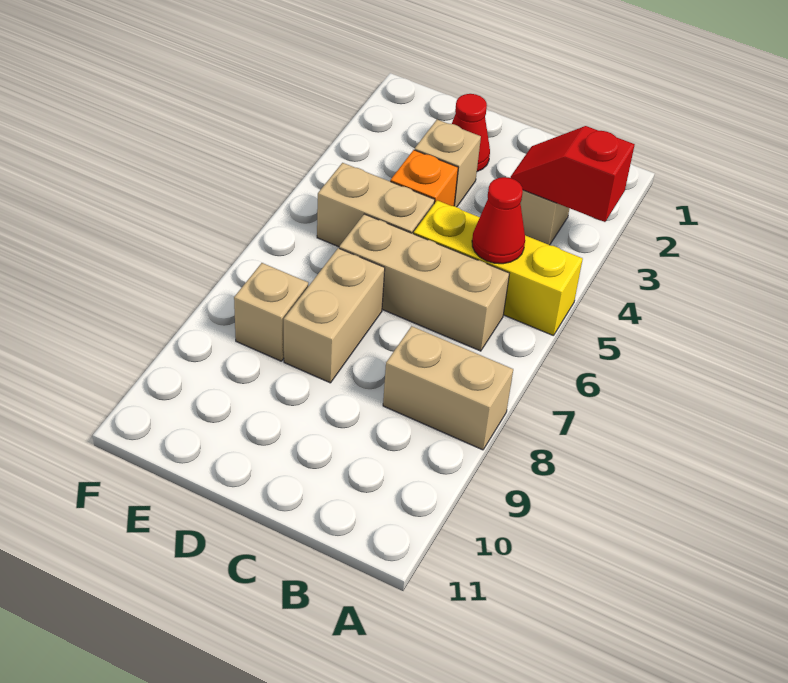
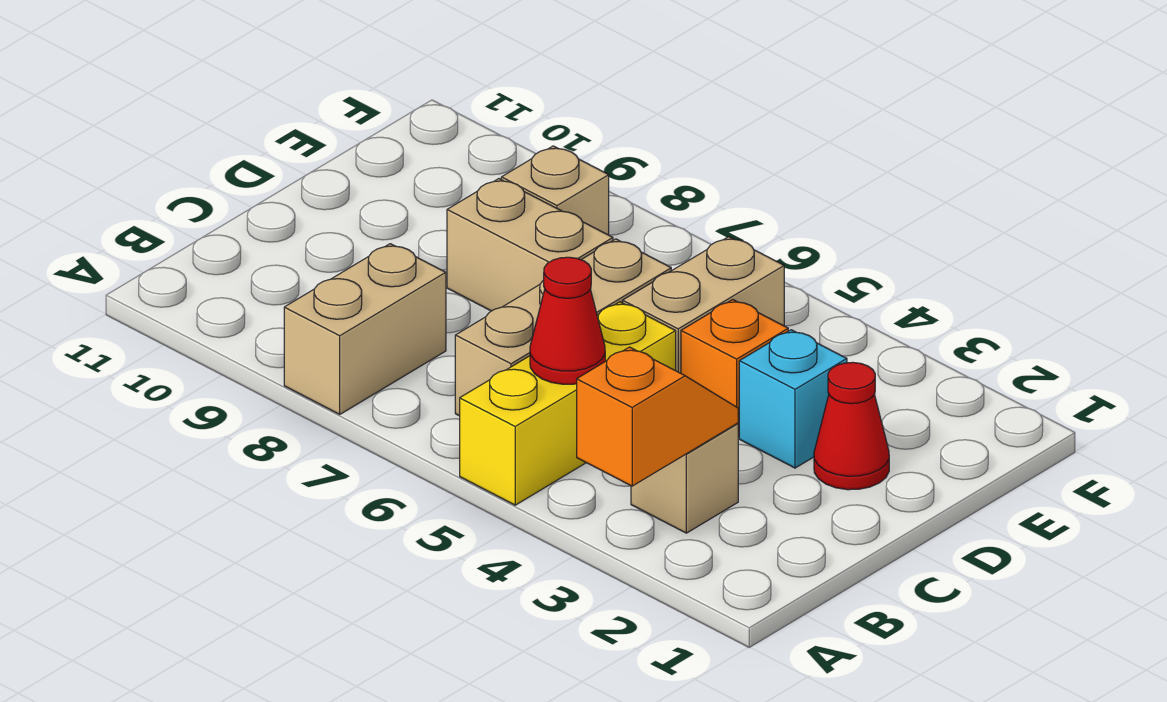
red 1x2 slope [511,126,635,222] -> orange 1x2 slope [577,347,738,486]
tan 1x1 brick [415,120,481,207] -> cyan 1x1 brick [739,330,847,468]

